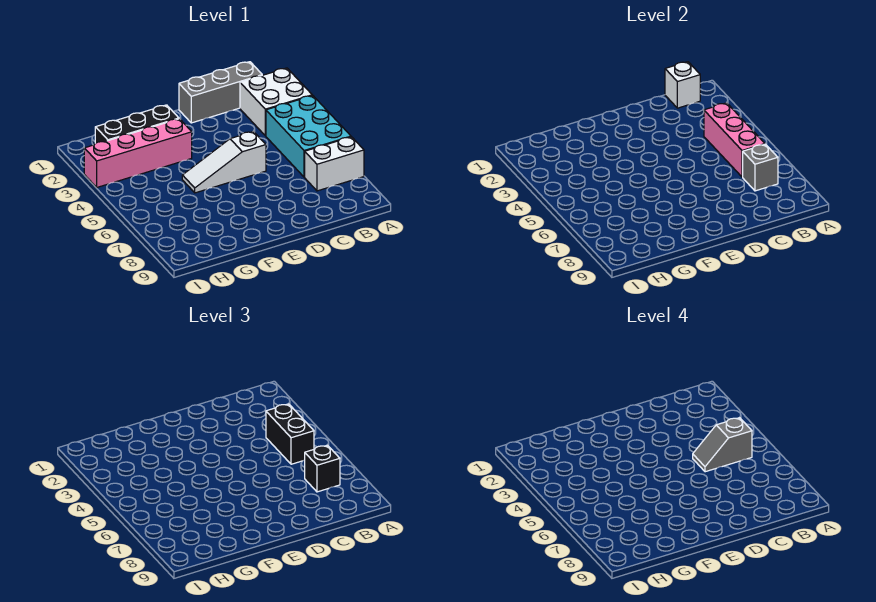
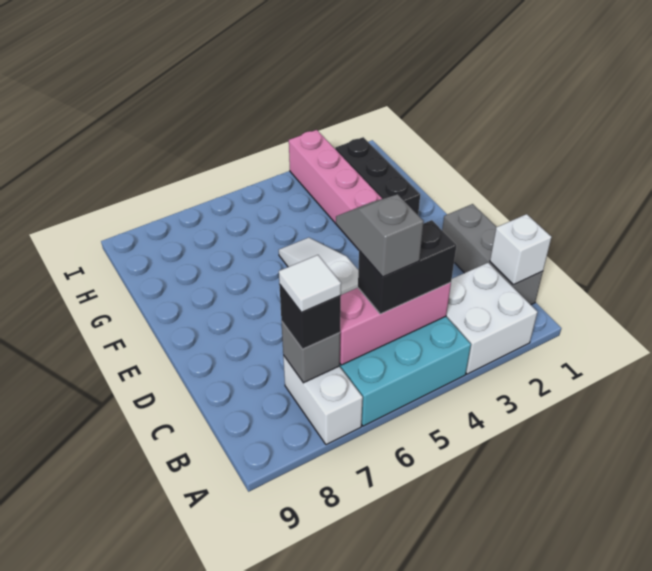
none -> white 1x1 tile [279,255,341,313]

